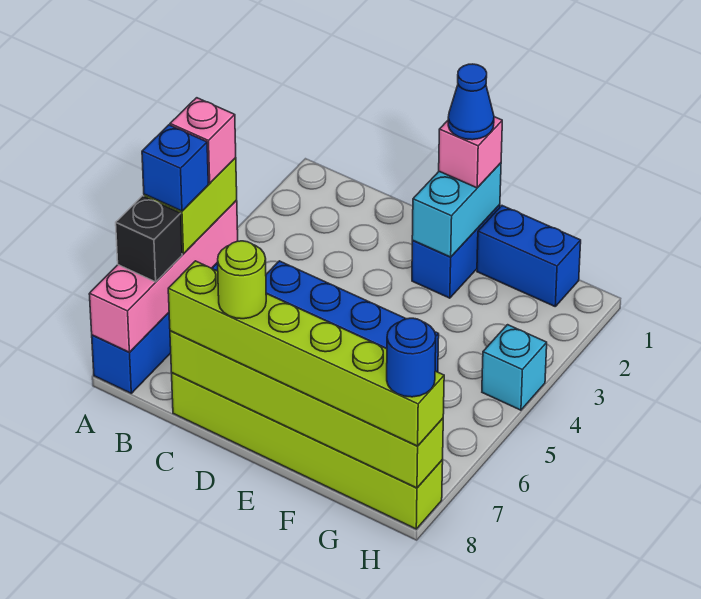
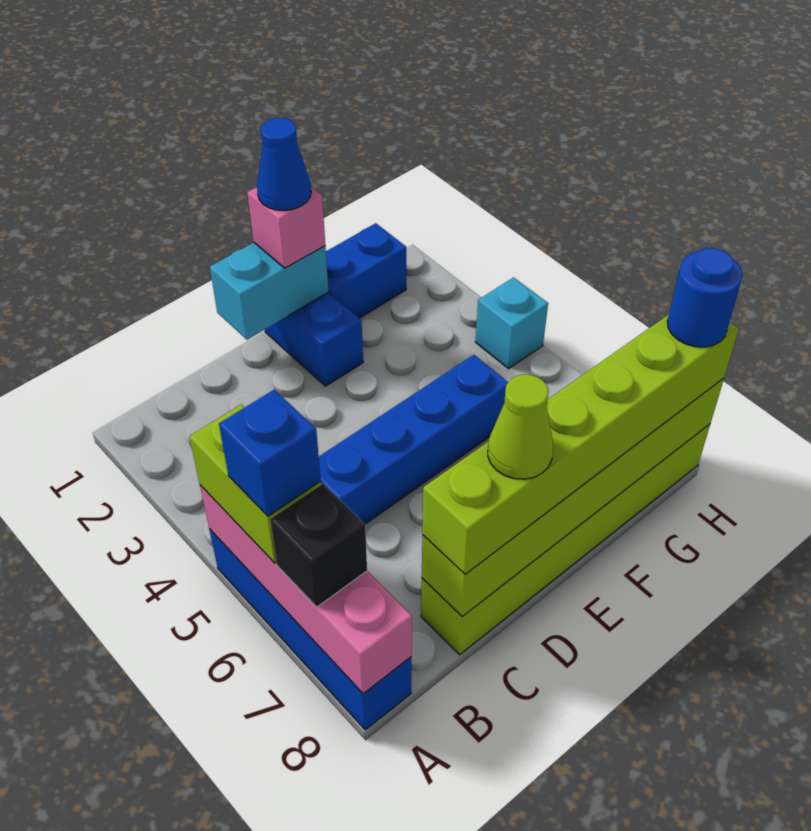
pink 1x1 brick [170,98,236,183] -> none
lime 1x1 round brick [217,241,266,319] -> lime 1x1 cone [488,375,553,479]
cyan 1x2 brick [412,163,501,257] -> cyan 1x2 brick turned to [210,243,329,340]

